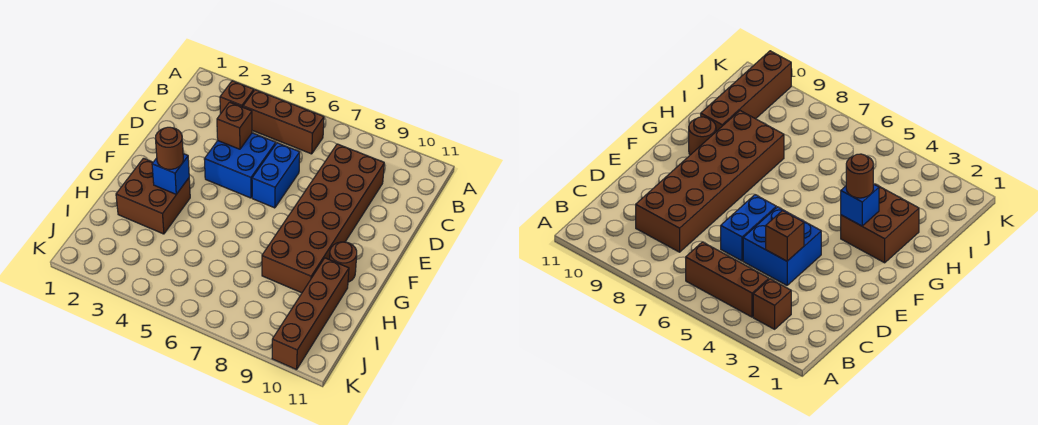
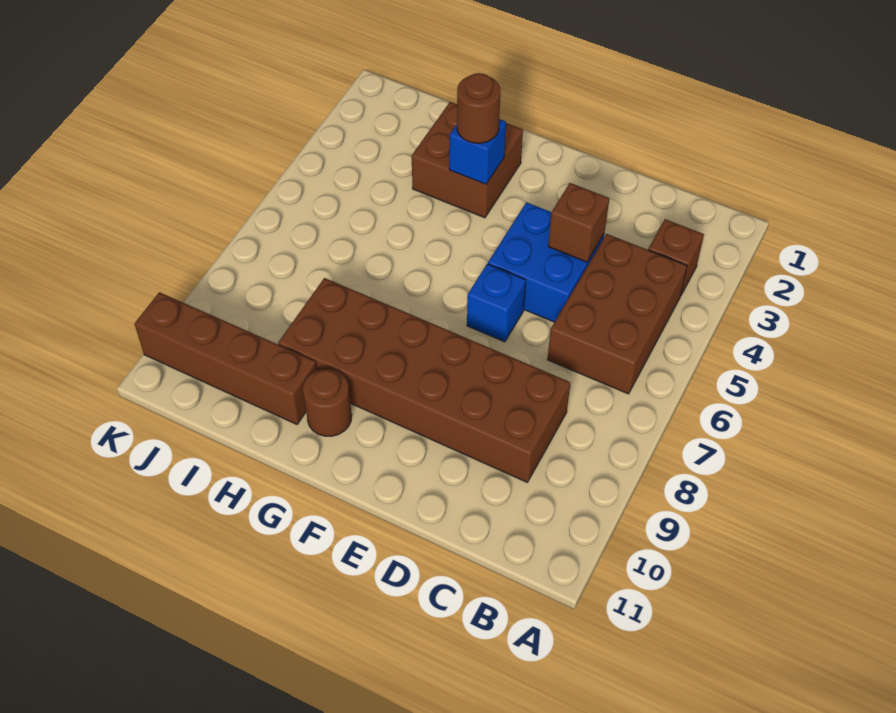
brown 1x3 brick [243,90,324,154] -> brown 2x3 brick [548,234,687,394]
blue 1x2 brick [252,143,300,208] -> blue 1x1 brick [467,264,526,342]

